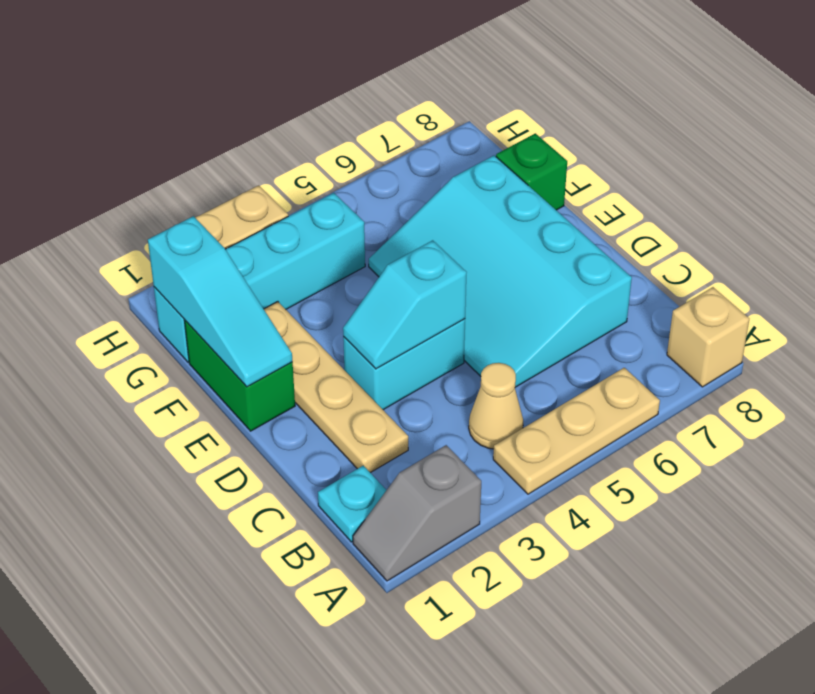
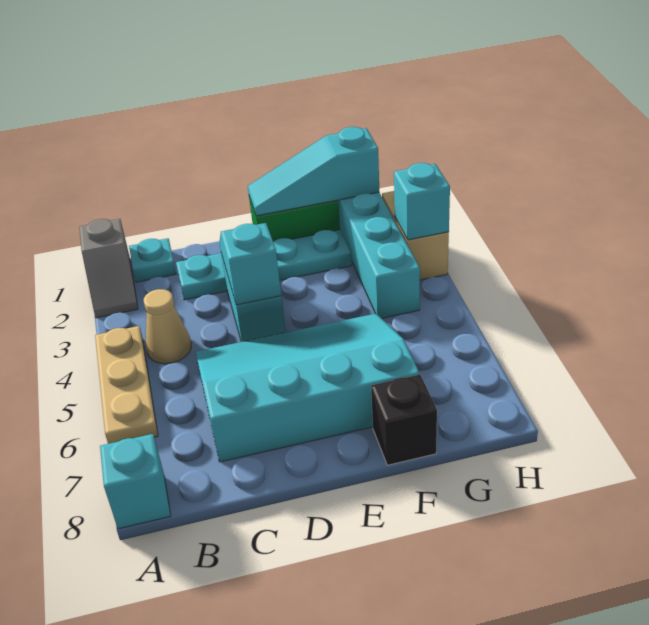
grey 1x2 slope [353,445,481,581] -> grey 1x2 slope turned to [79,219,138,318]
tan 1x1 brick [667,287,749,387] -> cyan 1x1 brick [100,434,171,529]
tan 1x4 plate [264,302,408,473] -> cyan 1x4 plate [176,230,352,300]
green 1x1 brick [496,133,567,210] -> black 1x1 brick [371,374,437,465]
none -> cyan 1x1 brick [394,163,450,240]

